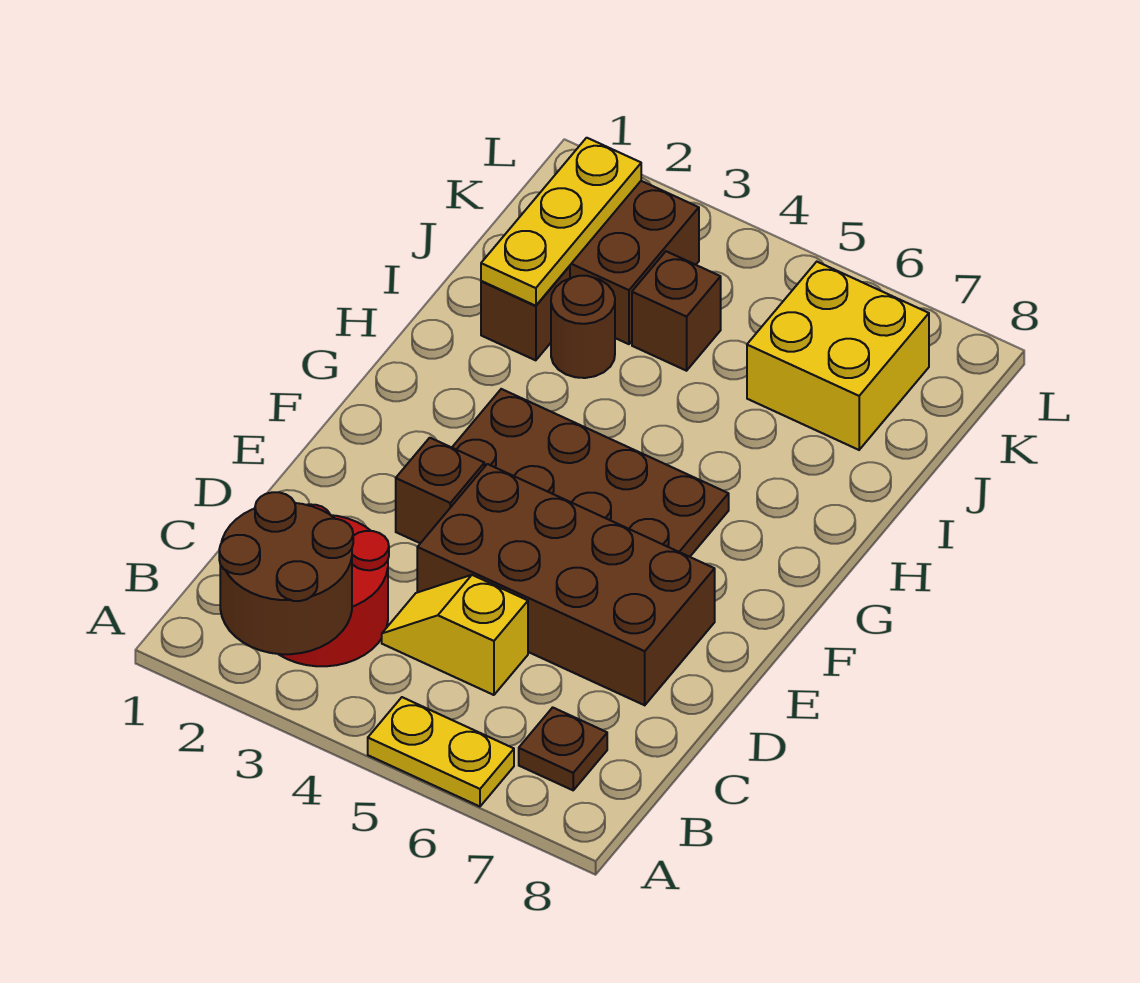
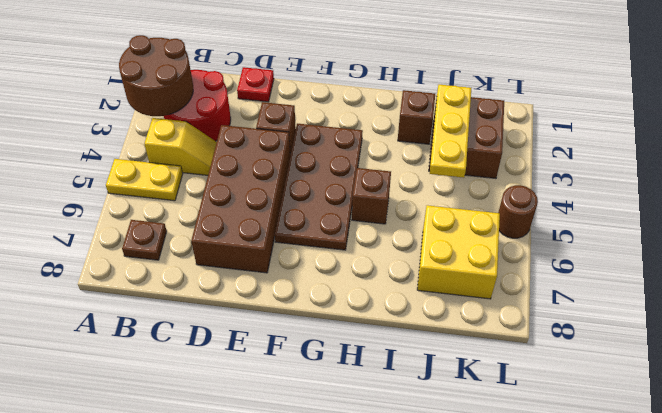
yellow 1x2 plate [368,697,514,807] -> yellow 1x2 plate turned to [106,159,183,201]
yellow 1x2 slope [382,575,528,695] -> yellow 1x2 slope turned to [145,118,217,175]
none -> red 1x1 plate [237,67,274,102]
yellow 1x3 plate [481,138,641,306] -> yellow 1x3 plate turned to [430,85,471,178]
brown 1x1 round brick [551,276,615,378] -> brown 1x1 round brick moved to [498,185,538,238]
brown 1x1 brick [632,251,721,371] -> brown 1x1 brick moved to [352,168,391,224]

